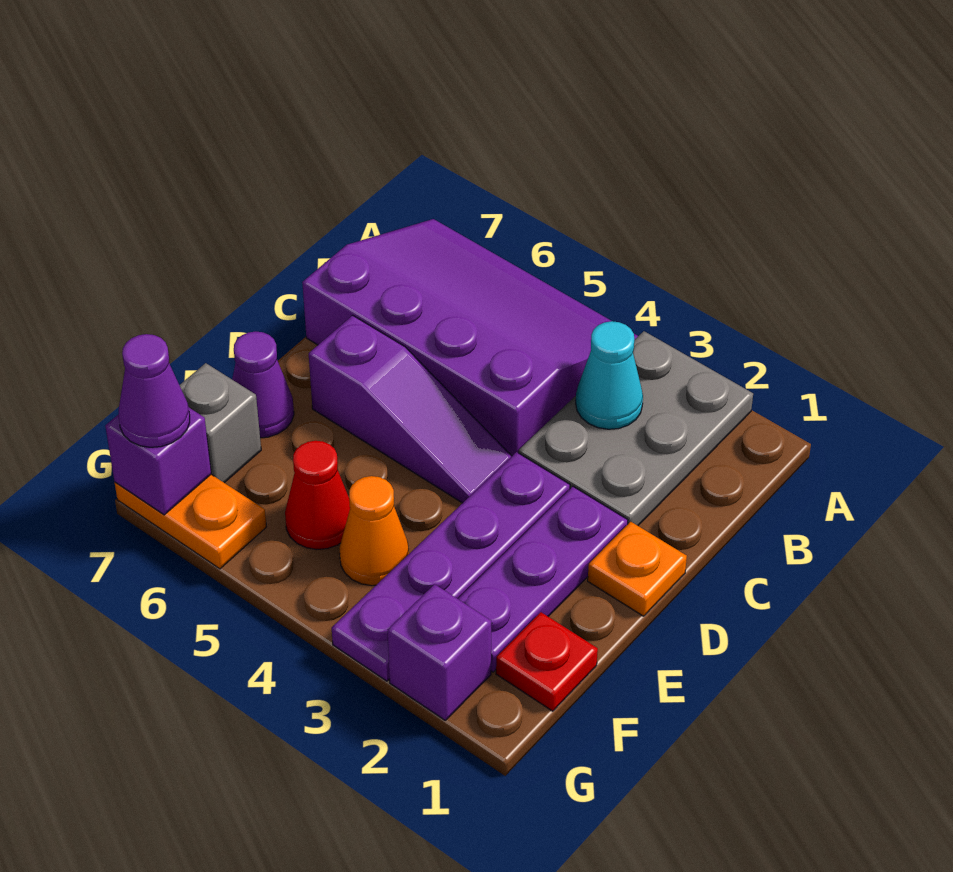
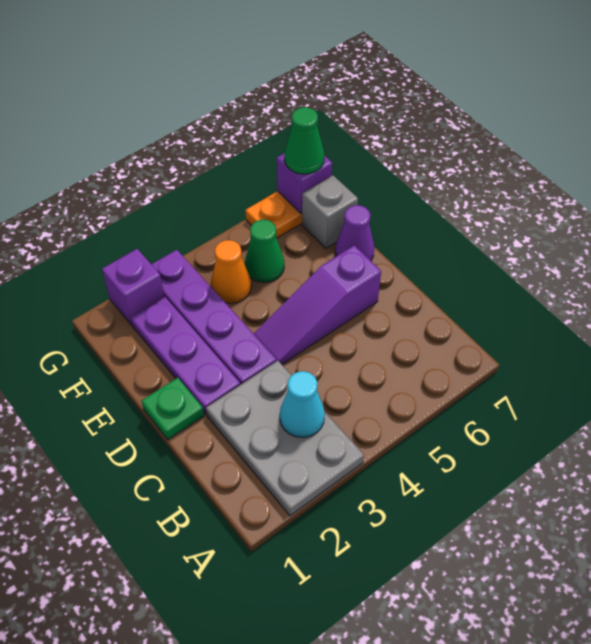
purple 3x4 slope [302,219,638,456] -> none
orange 1x1 plate [588,522,687,616] -> green 1x1 plate [141,378,204,440]
red 1x1 plate [496,612,598,711] -> none
red 1x1 cone [285,441,350,550] -> green 1x1 cone [245,220,284,282]
purple 1x1 cone [119,334,190,447] -> green 1x1 cone [285,107,324,174]

